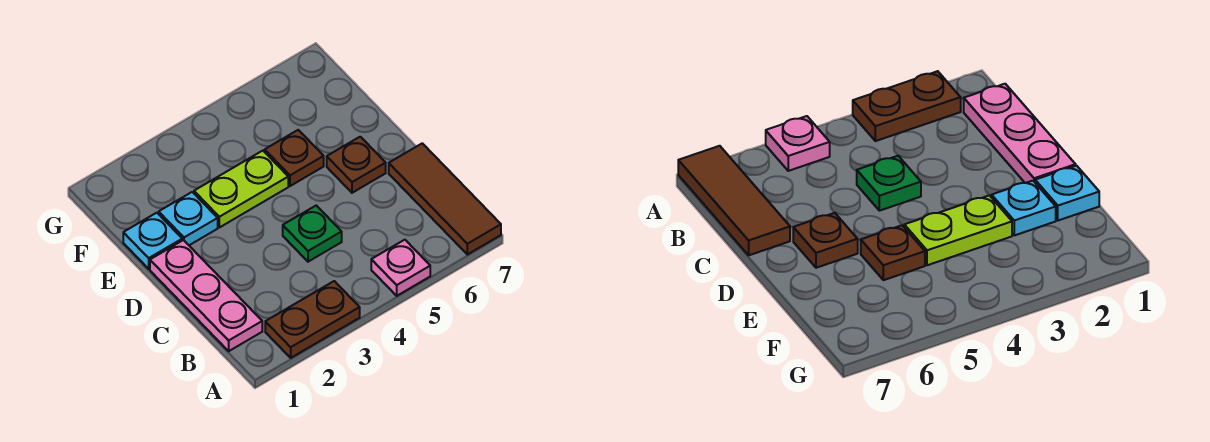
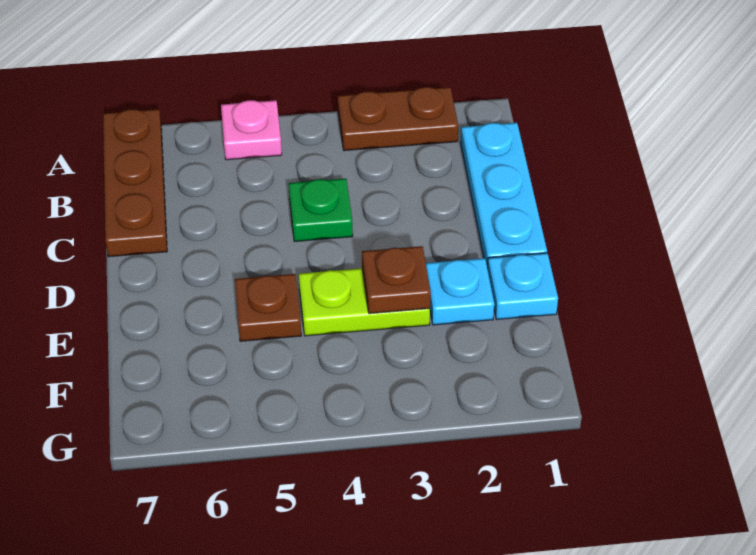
brown 1x3 tile [389,143,501,254] -> brown 1x3 plate [103,109,167,257]
pink 1x3 plate [150,240,262,351] -> cyan 1x3 plate [461,123,547,268]
brown 1x1 plate [327,137,386,193] -> brown 1x1 plate moved to [362,246,431,314]

